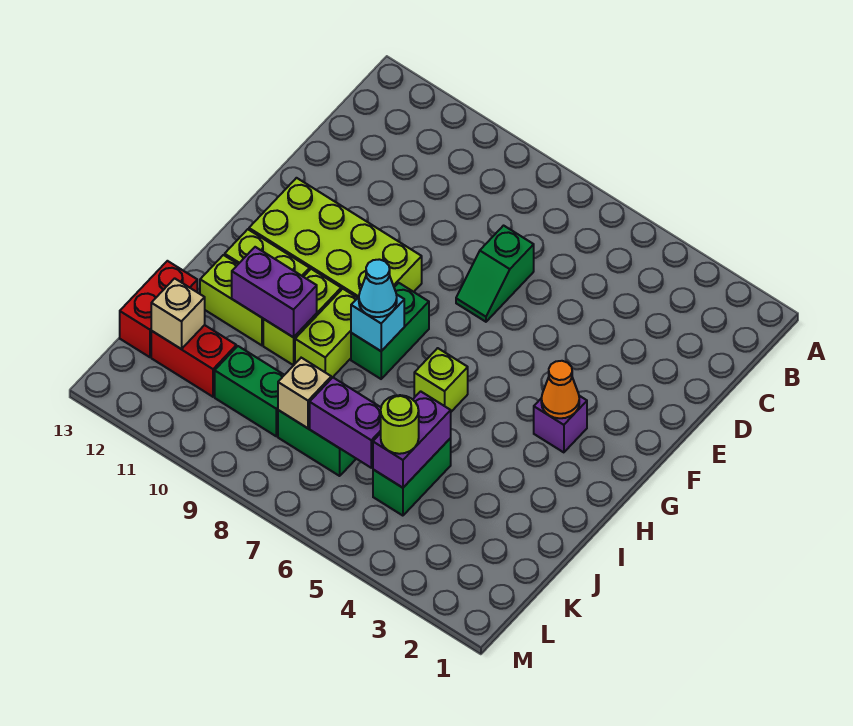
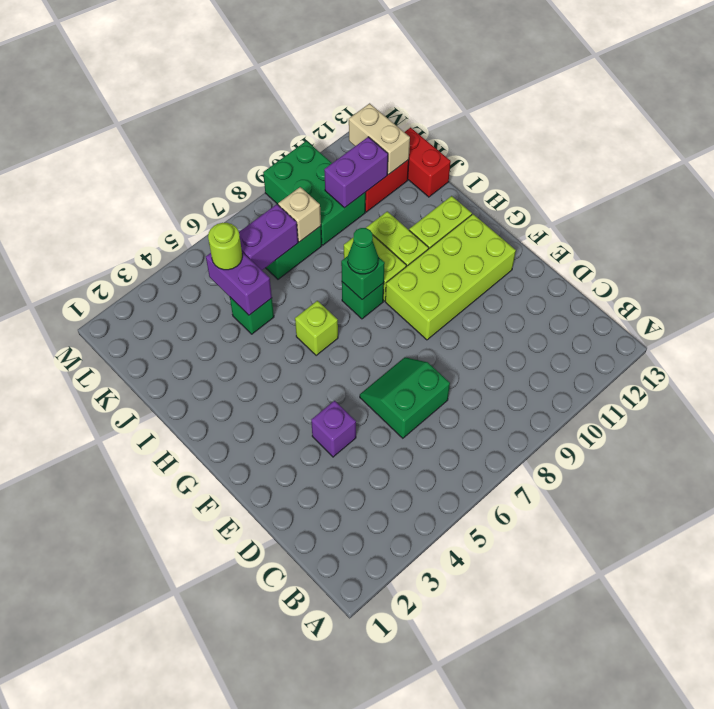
green 1x2 slope [456,226,534,322] -> green 2x2 slope [360,357,450,438]
purple 1x1 brick [534,396,587,452] -> purple 1x1 brick moved to [311,401,356,457]
orange 1x1 cone [541,361,579,418] -> none
green 1x2 brick [351,283,429,379] -> green 1x1 brick [342,282,384,319]
cyan 1x1 brick [351,294,404,351] -> green 1x1 brick [341,256,385,300]
cyan 1x1 cone [359,259,397,317] -> green 1x1 cone [348,228,378,274]
purple 1x2 brick [232,247,317,337] -> purple 1x2 brick moved to [324,137,388,208]
lime 1x2 brick [200,255,263,345] -> none
green 1x2 brick [373,438,451,516] -> green 1x1 brick [230,297,274,334]
green 1x2 brick [215,346,284,436] -> green 2x3 brick [263,141,366,245]
tan 1x1 brick [151,278,205,349] -> tan 1x2 brick [349,103,410,175]

